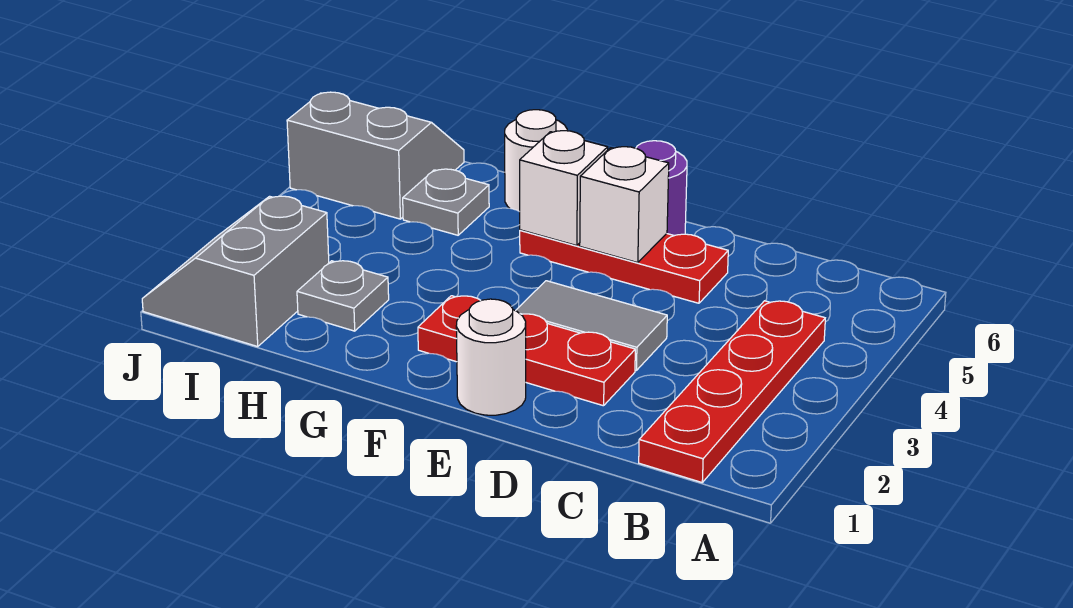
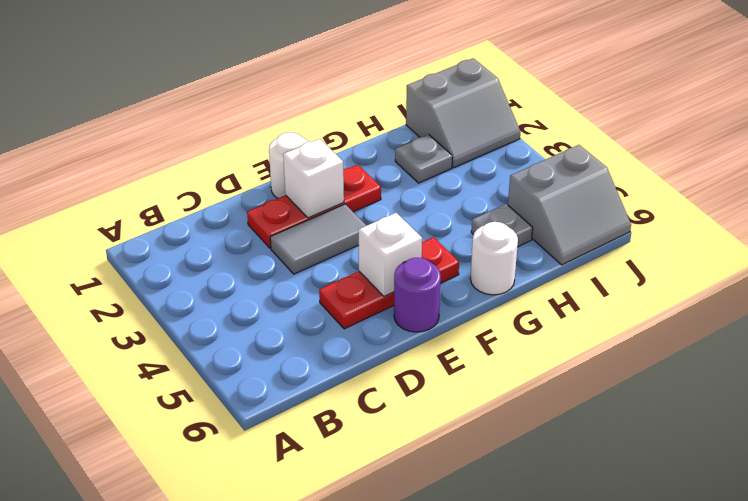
red 1x4 plate [639,301,825,482] -> none
white 1x1 brick [520,131,608,246] -> white 1x1 brick moved to [283,139,344,218]
grey 2x2 slope [142,196,329,347] -> grey 2x2 slope turned to [406,58,520,168]

